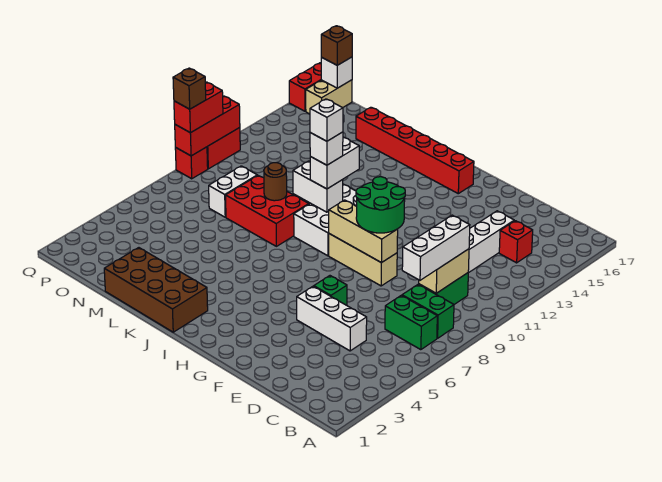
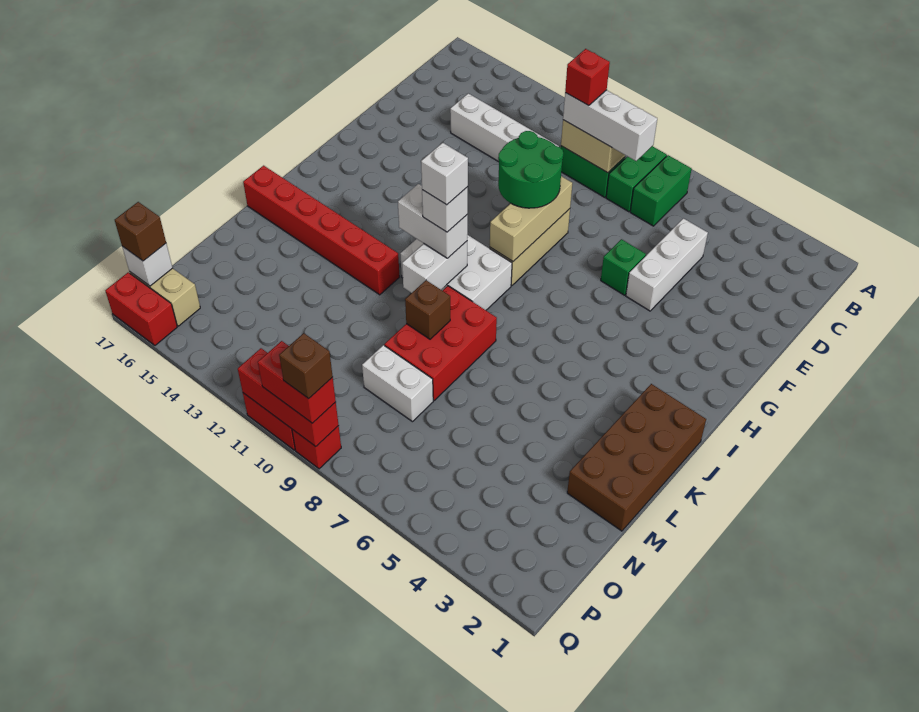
red 1x1 brick [499,221,533,263] -> red 1x1 brick moved to [565,49,610,106]
red 1x6 brick [356,107,474,194] -> red 1x6 brick turned to [243,166,400,295]
brown 1x1 round brick [264,163,287,201] -> brown 1x1 brick [405,280,450,339]

